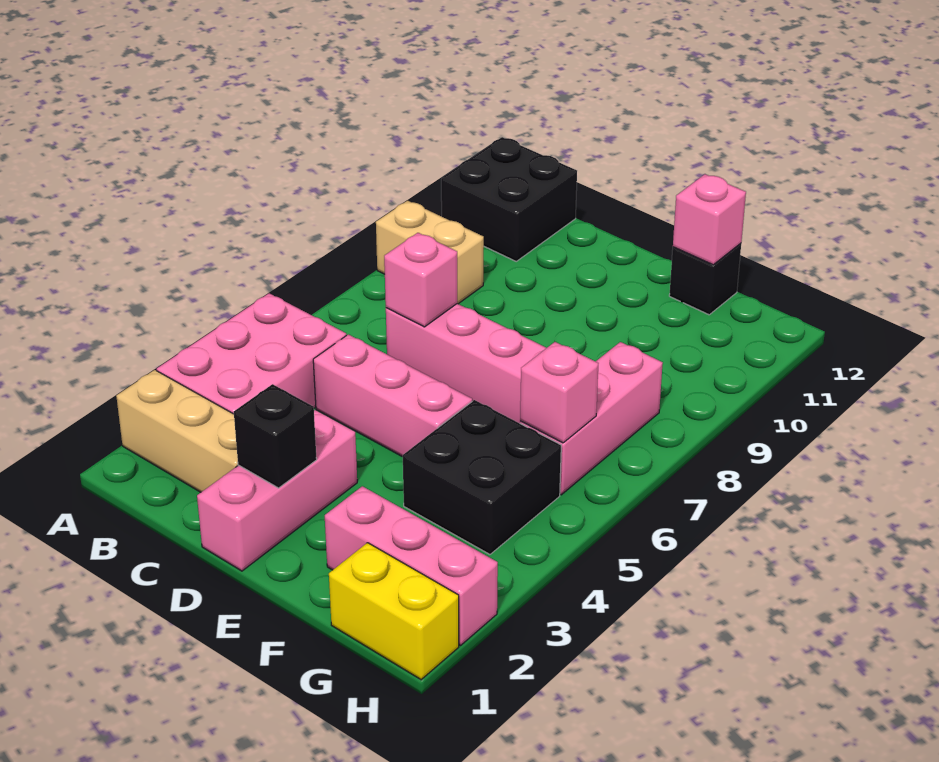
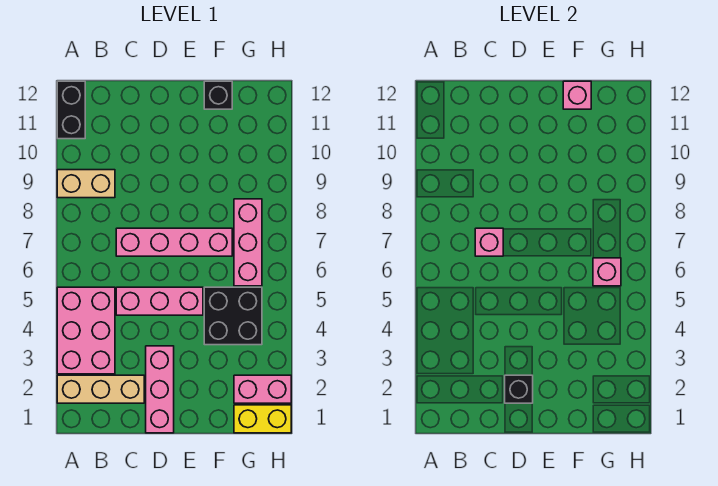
black 2x2 brick [441,137,577,261] -> black 1x2 brick [57,81,85,139]
pink 1x3 brick [325,486,498,645] -> pink 1x2 brick [234,375,291,403]

